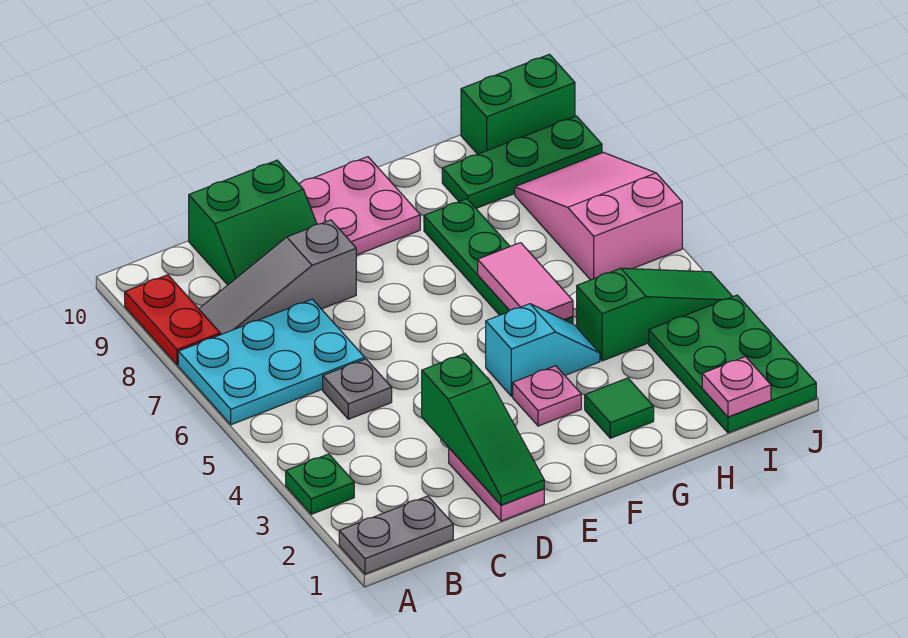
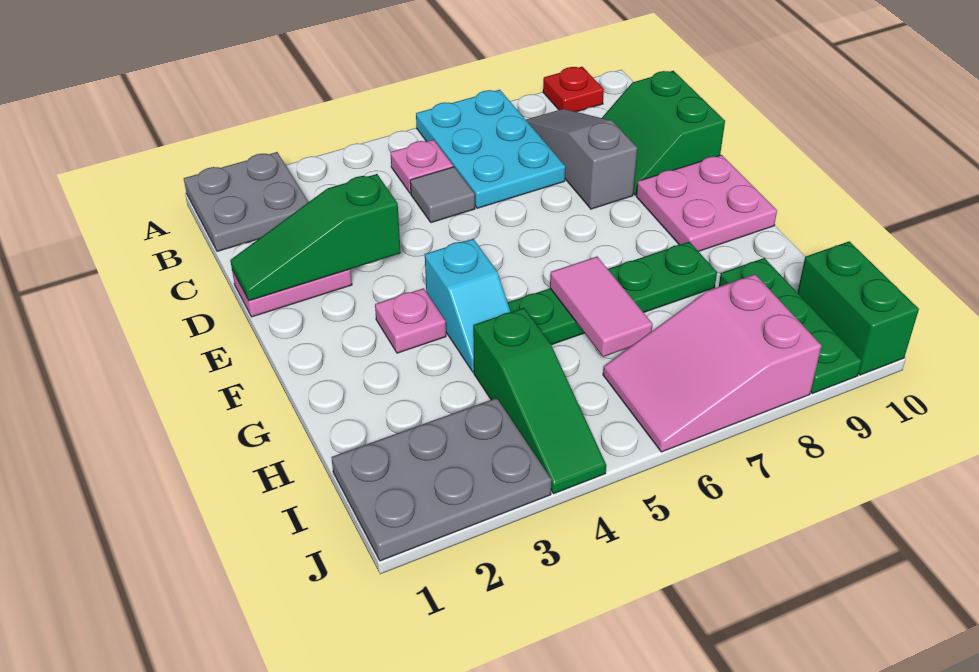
grey 1x2 plate [339,496,453,574] -> grey 2x2 plate [184,152,308,251]
green 1x1 plate [286,454,354,514] -> none
red 1x2 plate [125,275,220,365] -> red 1x1 plate [543,67,604,112]
grey 1x1 plate [323,359,392,419] -> grey 1x1 tile [410,167,475,223]
green 1x1 tile [585,378,654,438] -> none
pink 1x2 tile [478,243,573,320] -> pink 1x2 tile turned to [550,257,653,357]
green 2x3 plate [649,295,816,433] -> grey 2x3 plate [331,398,552,561]
pink 1x1 plate [702,357,771,417] -> pink 1x1 plate moved to [390,140,453,194]
pink 2x3 slope [515,152,682,280] -> pink 2x3 slope turned to [603,274,821,452]

